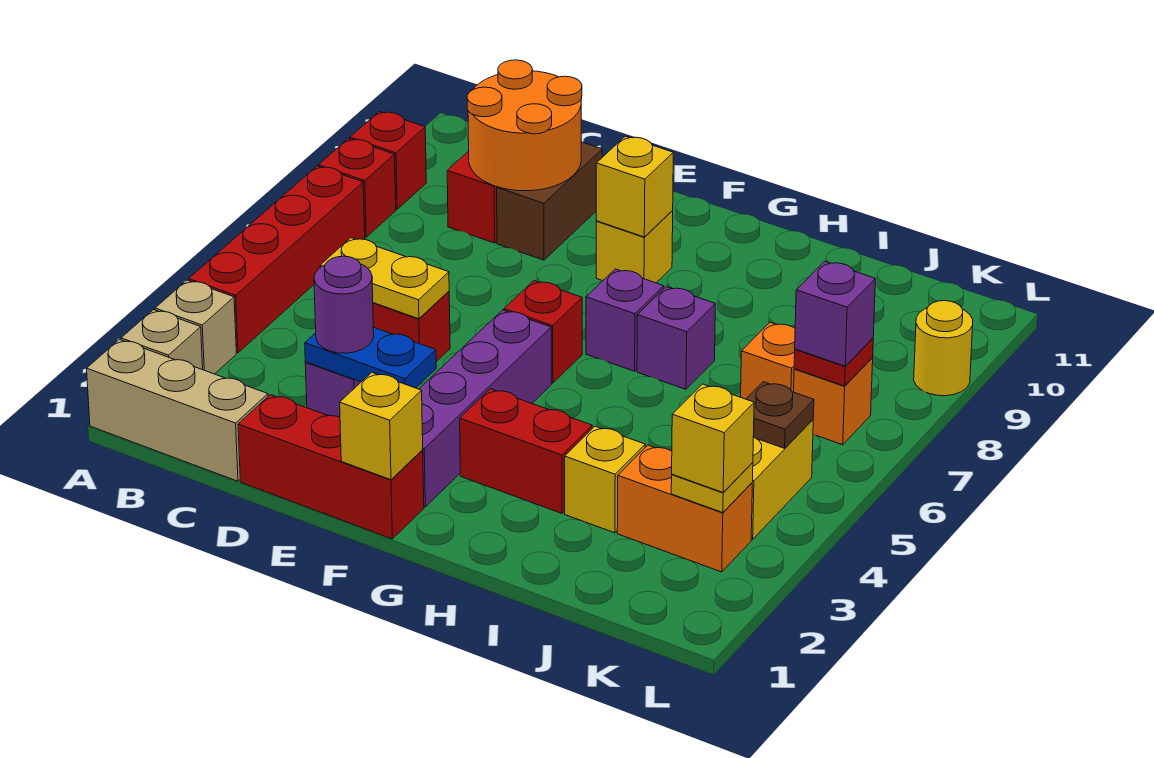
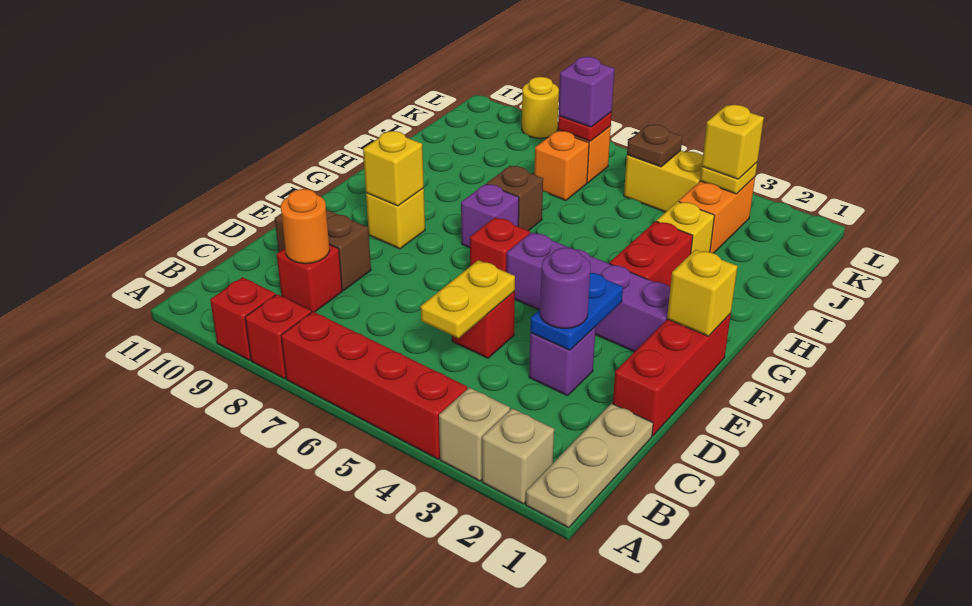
tan 1x3 brick [87,340,268,481] -> tan 1x3 plate [526,403,653,528]
orange 2x2 round brick [467,60,582,191] -> orange 1x1 round brick [281,189,330,264]
purple 1x1 brick [637,287,715,389] -> brown 1x1 brick [487,166,543,231]

